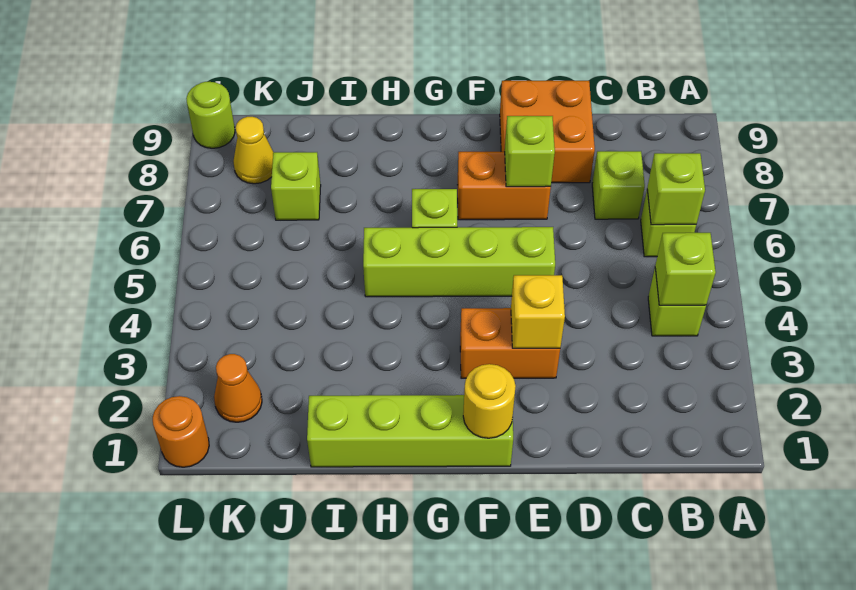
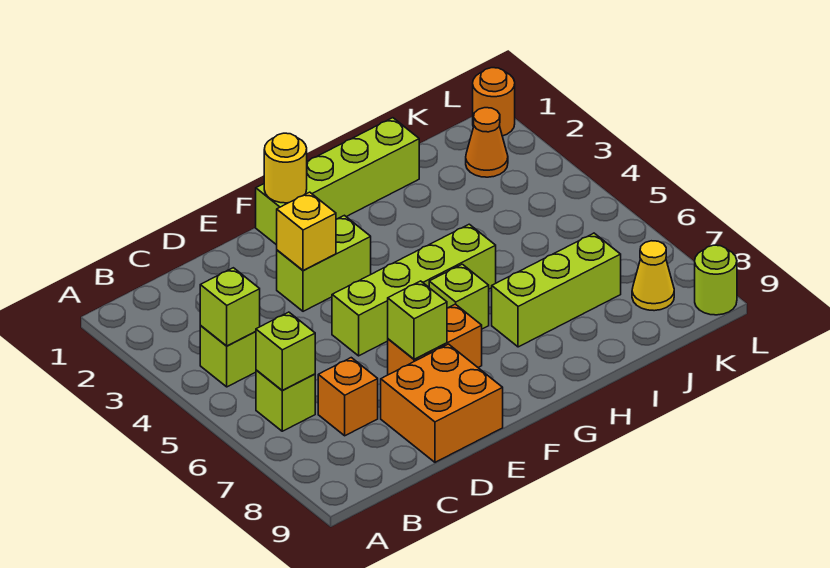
lime 1x1 brick [592,151,645,219] -> orange 1x1 brick [318,358,378,436]
orange 1x2 brick [460,308,560,378] -> lime 1x2 brick [277,215,371,311]
lime 1x1 brick [271,152,321,220] -> lime 1x3 brick [492,233,621,347]

